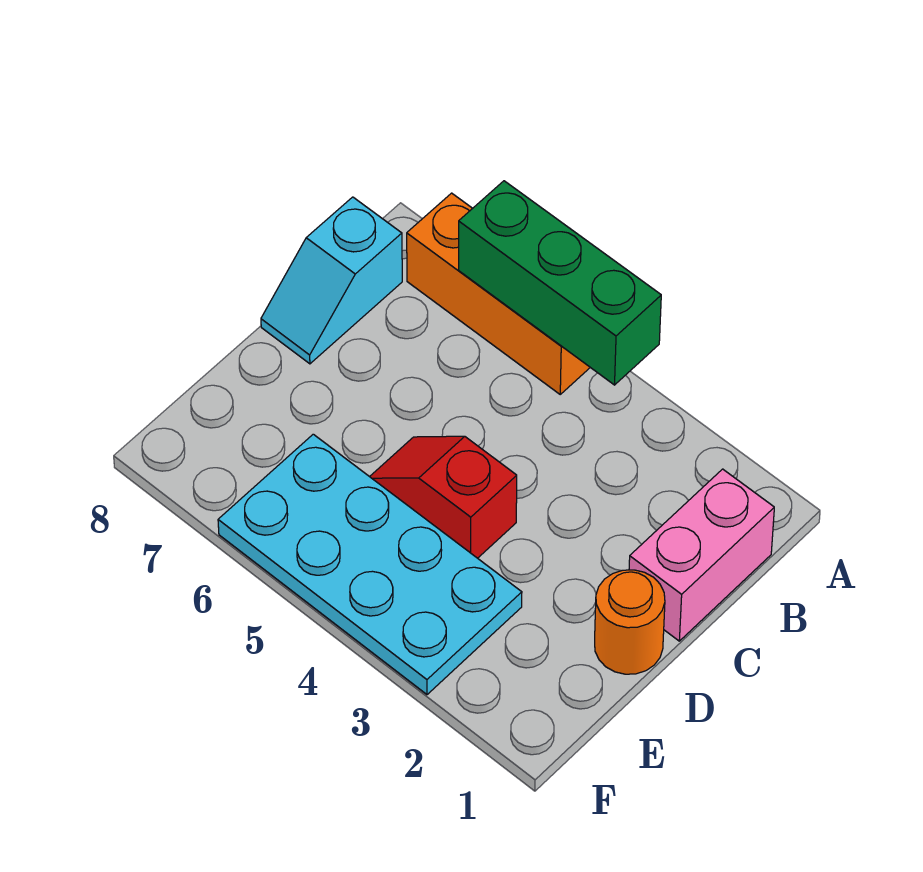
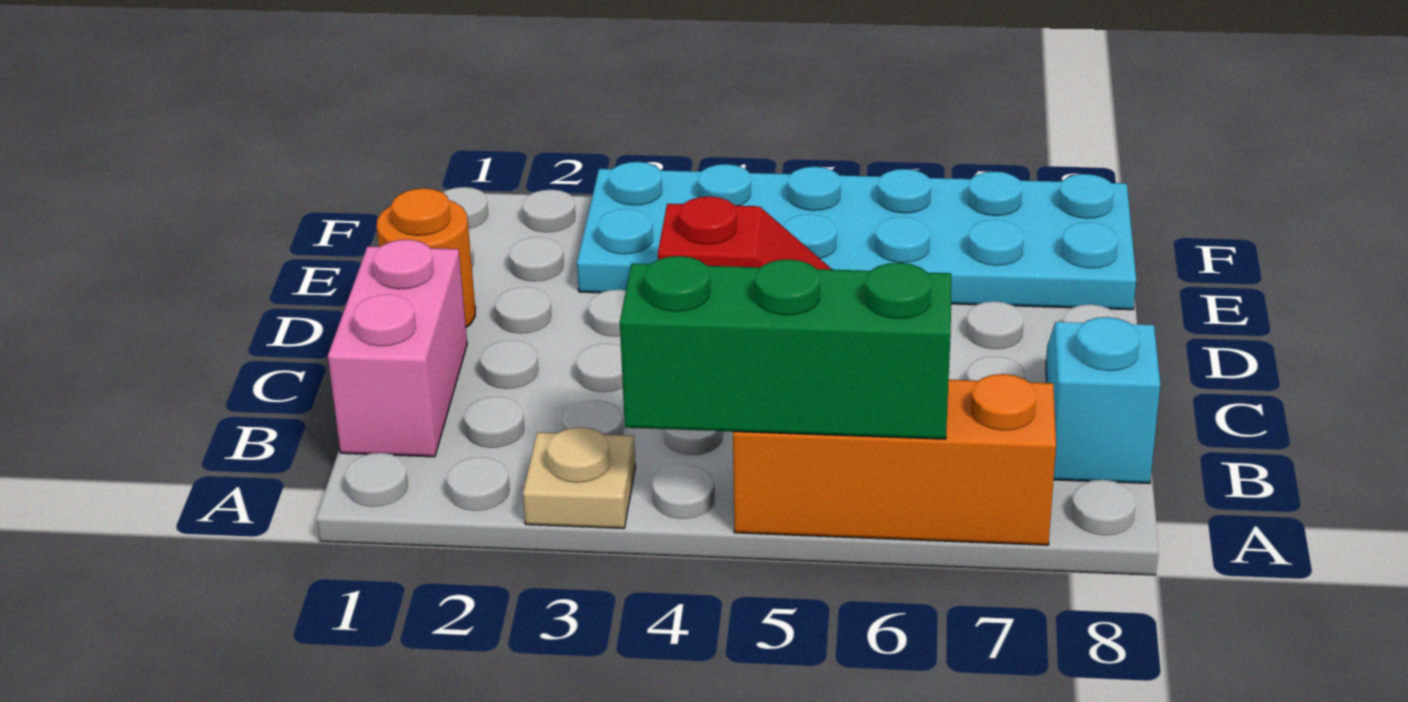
none -> tan 1x1 plate [523,427,635,529]
cyan 2x4 plate [218,434,522,695] -> cyan 2x6 plate [577,162,1136,310]

